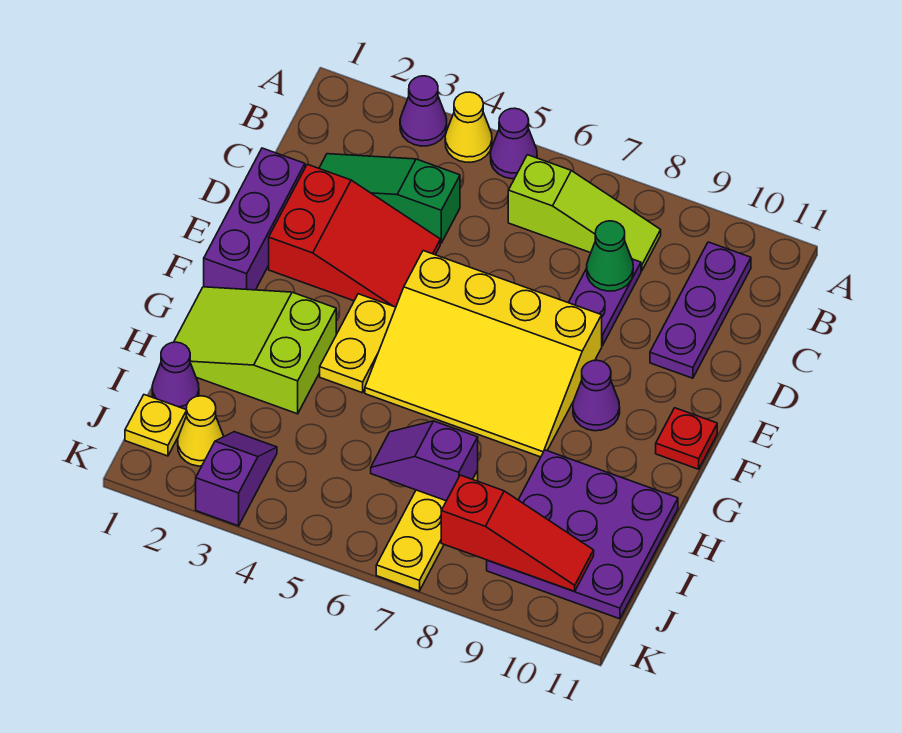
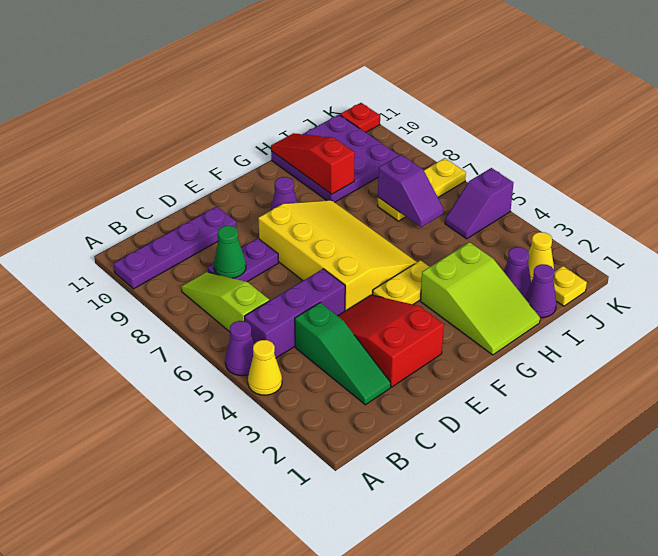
purple 1x1 cone [400,76,447,146] -> purple 1x1 cone moved to [504,247,531,298]
purple 1x3 plate [650,242,751,378] -> purple 1x4 plate [113,206,237,289]
purple 1x3 brick [204,148,305,290] -> purple 1x3 brick moved to [245,269,345,358]
red 1x1 plate [656,408,717,469] -> red 1x1 plate moved to [340,103,380,132]
purple 1x2 slope [196,432,277,526] -> purple 1x2 slope moved to [445,168,513,239]
red 1x3 slope [441,475,594,591] -> red 1x3 slope moved to [271,133,355,194]

